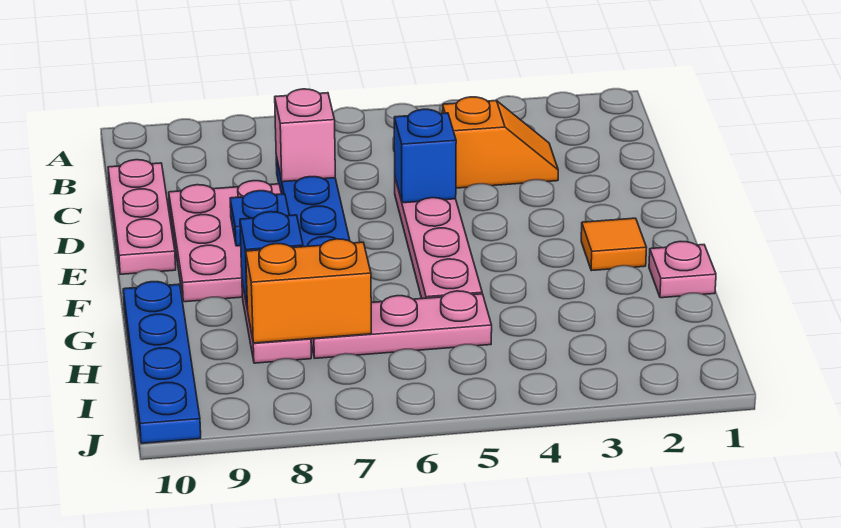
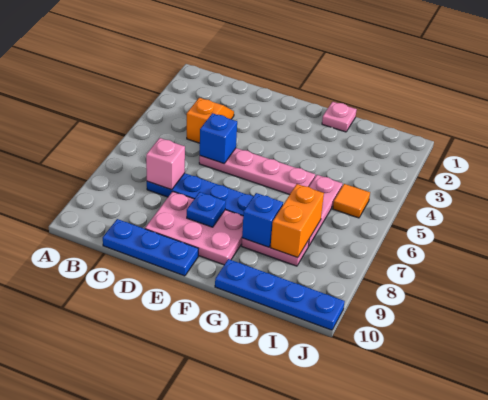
pink 1x3 plate [108,160,176,274] -> blue 1x3 plate [103,219,198,276]
orange 1x1 tile [581,218,647,271] -> orange 1x1 tile moved to [333,184,370,218]

